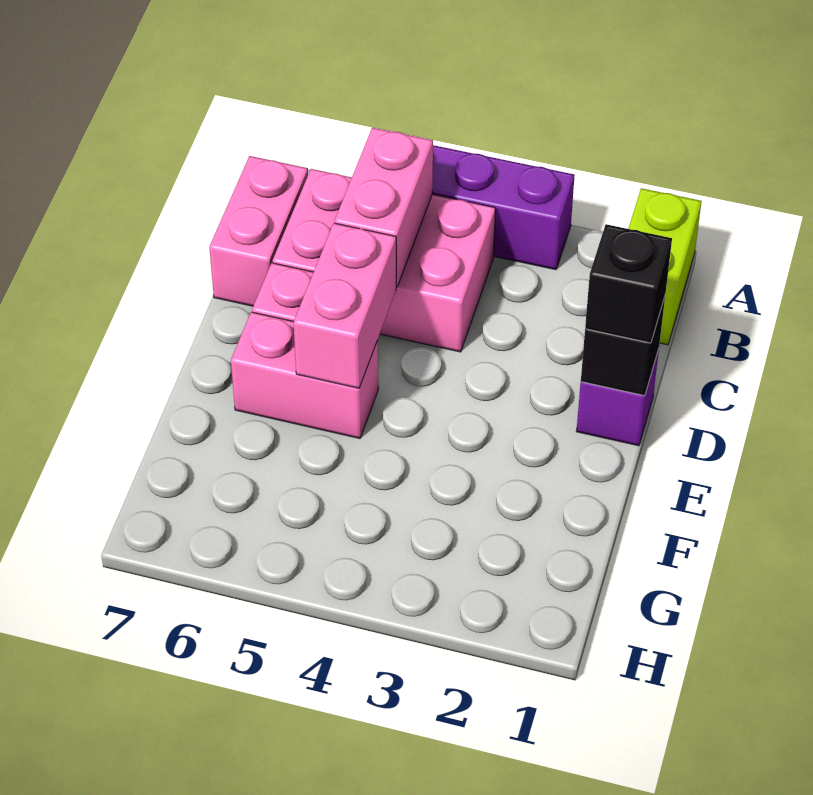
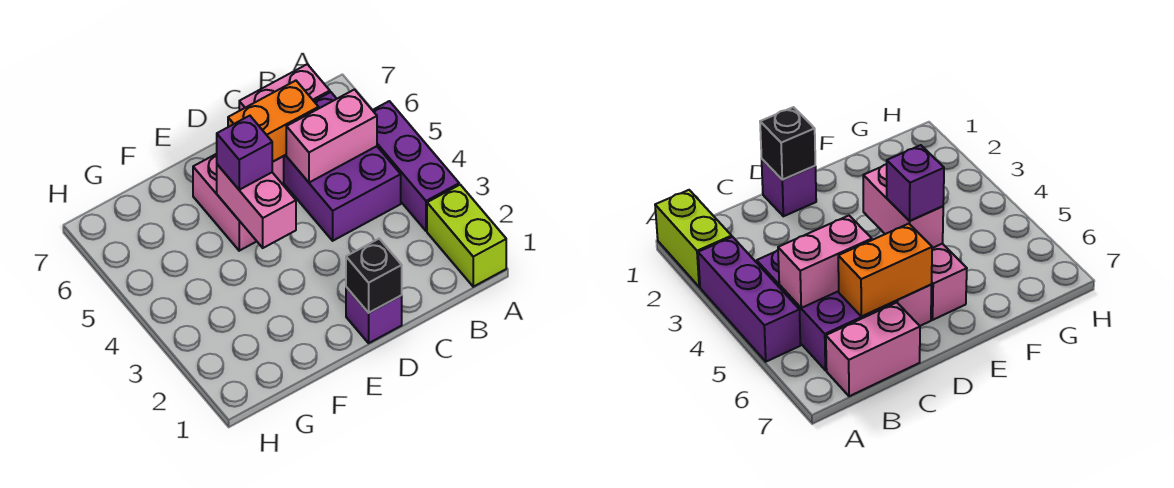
lime 1x2 brick [628,188,702,345] -> lime 1x2 brick turned to [427,185,506,287]
pink 2x3 brick [273,169,495,352] -> purple 2x3 brick [284,92,401,241]
none -> orange 1x2 brick [228,81,319,162]
black 1x1 brick [585,224,672,343] -> none
pink 1x2 brick [294,223,396,388] -> pink 1x2 brick turned to [217,165,296,248]
none -> purple 1x1 brick [217,116,272,190]

